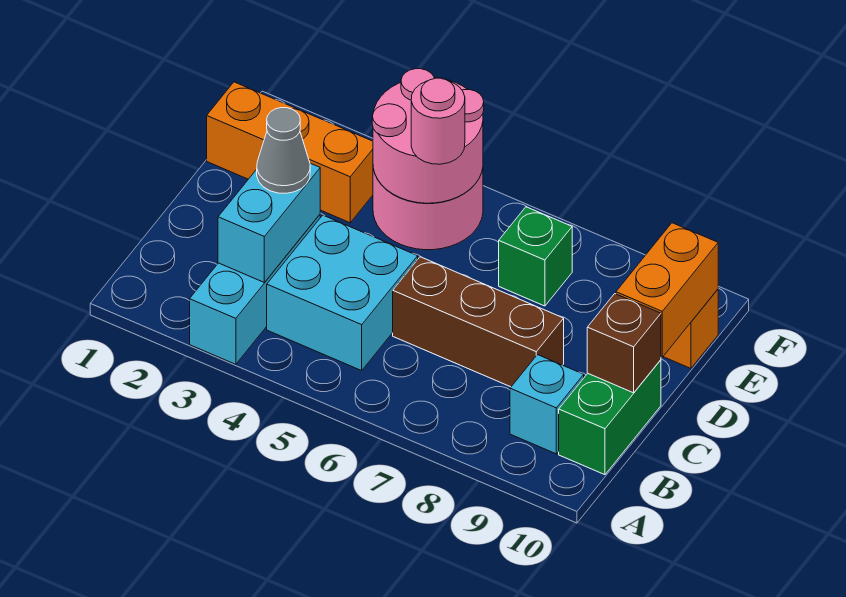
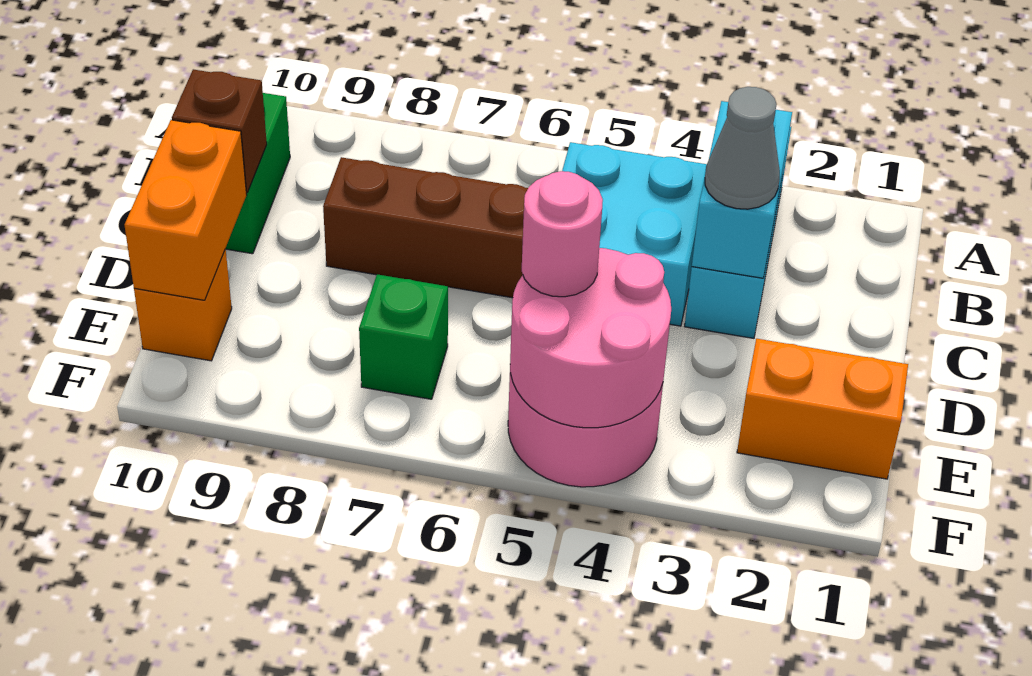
cyan 1x1 brick [510,355,584,454] -> none
orange 1x3 brick [207,82,373,223] -> orange 1x2 brick [737,339,908,479]

